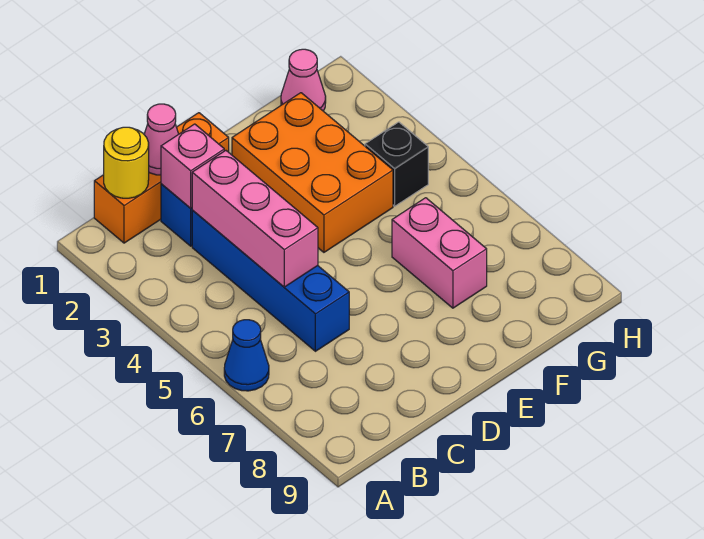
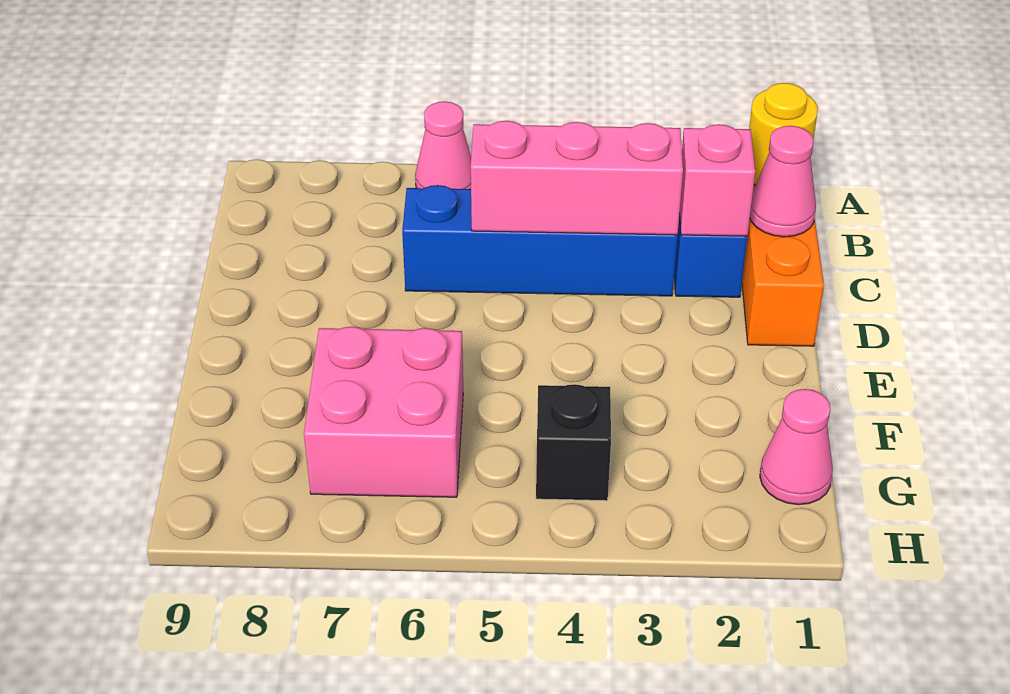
blue 1x1 cone [224,320,269,391] -> pink 1x1 cone [415,102,471,189]
orange 2x3 brick [232,93,393,252] -> none
pink 1x2 brick [392,198,487,308] -> pink 2x2 brick [304,327,463,497]

